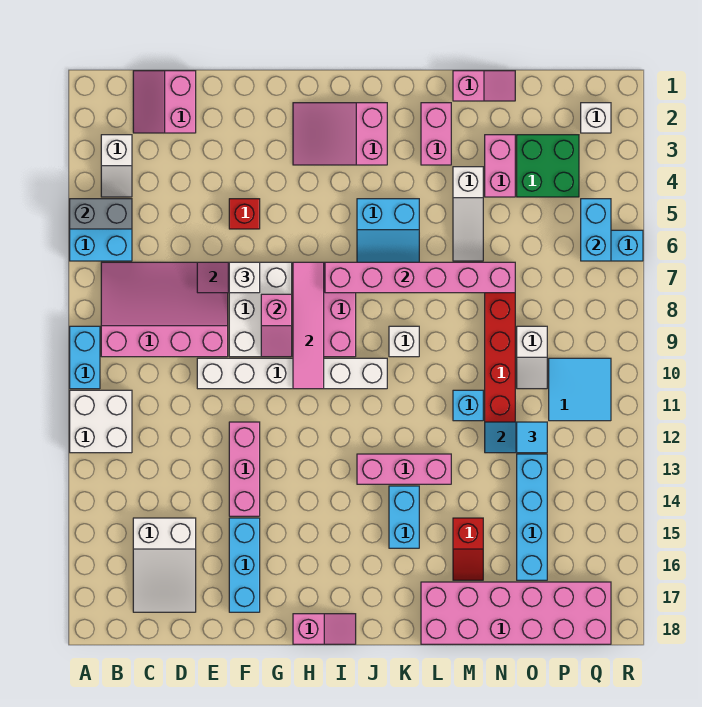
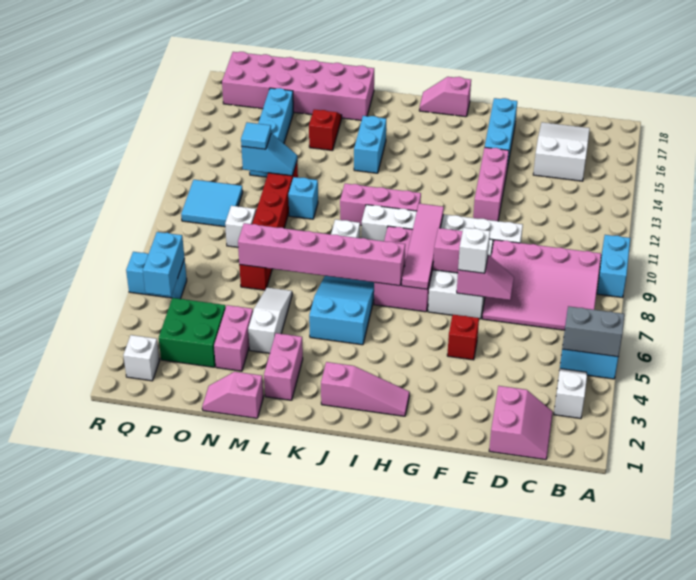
white 2x2 brick [70,390,132,453] -> none
pink 2x3 slope [293,103,387,165] -> pink 1x3 slope [321,362,410,416]
pink 1x3 brick [357,454,451,484] -> pink 1x3 brick moved to [340,184,421,225]

